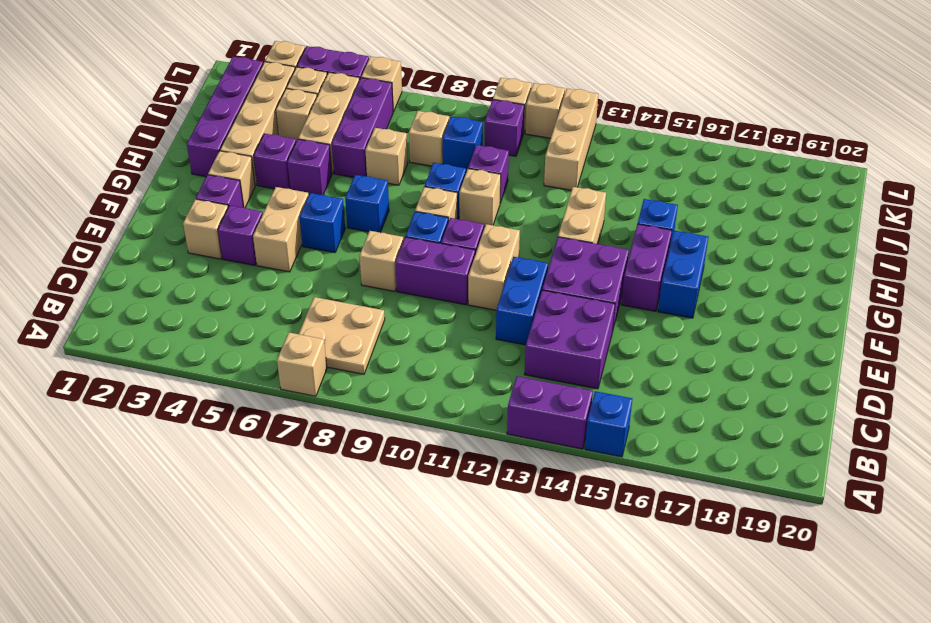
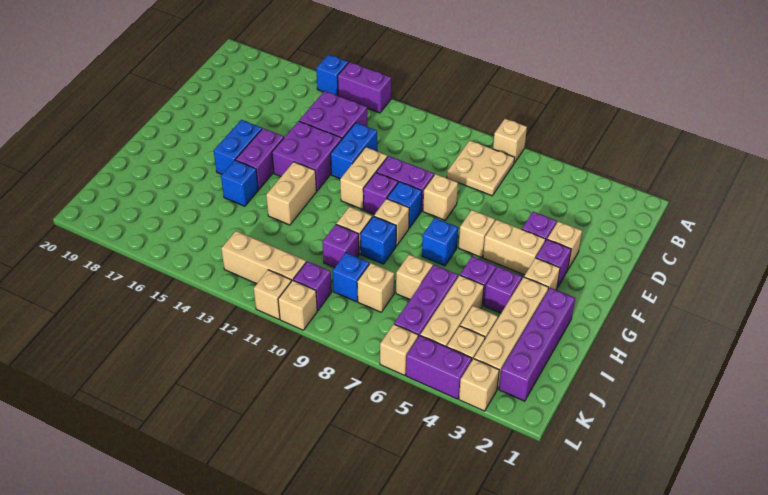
tan 1x2 brick [253,187,309,272] -> tan 1x2 brick turned to [483,220,546,275]
blue 1x1 brick [300,193,345,253] -> tan 1x1 brick [459,210,495,258]
tan 1x3 brick [544,89,598,190] -> tan 1x3 brick turned to [221,231,306,284]

